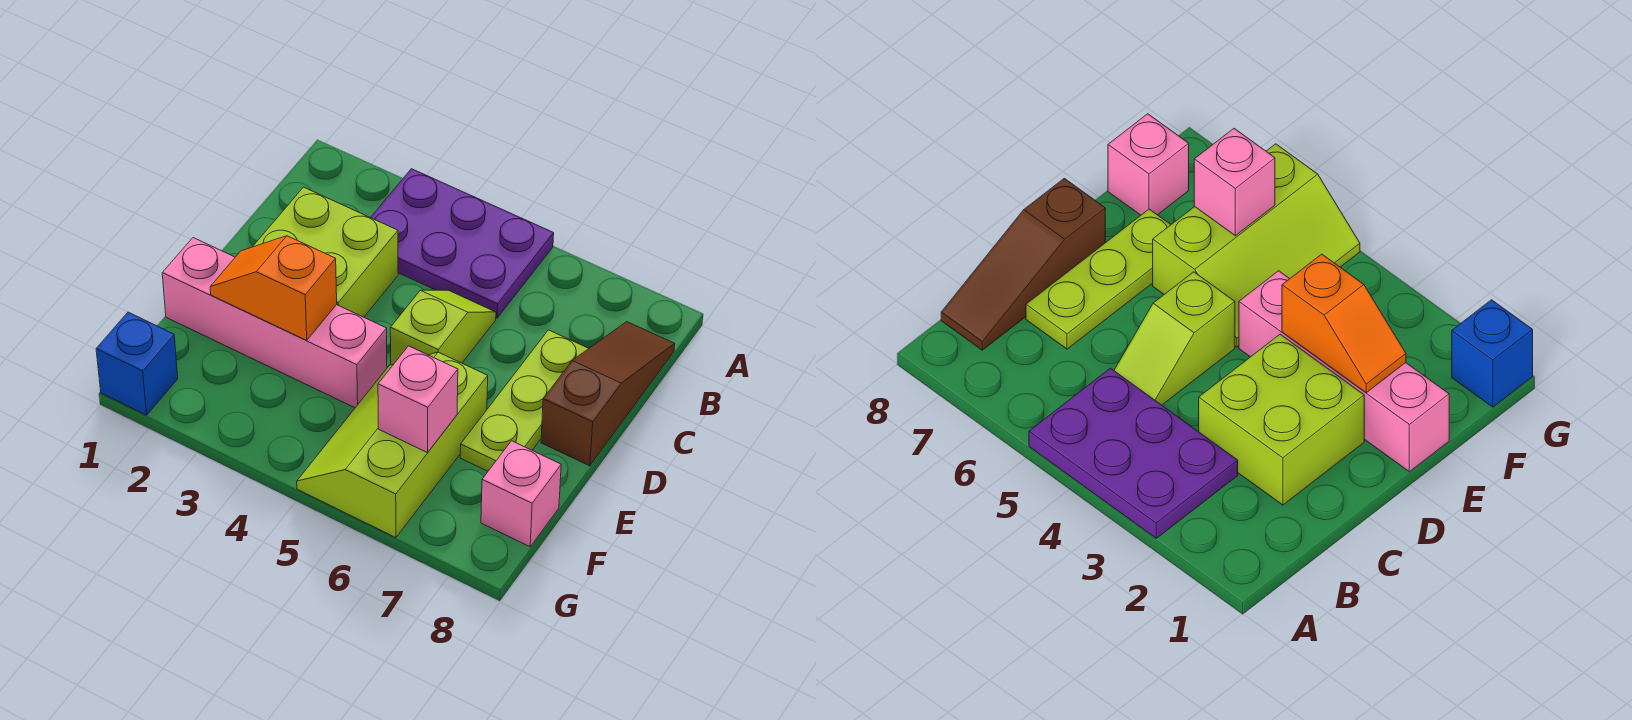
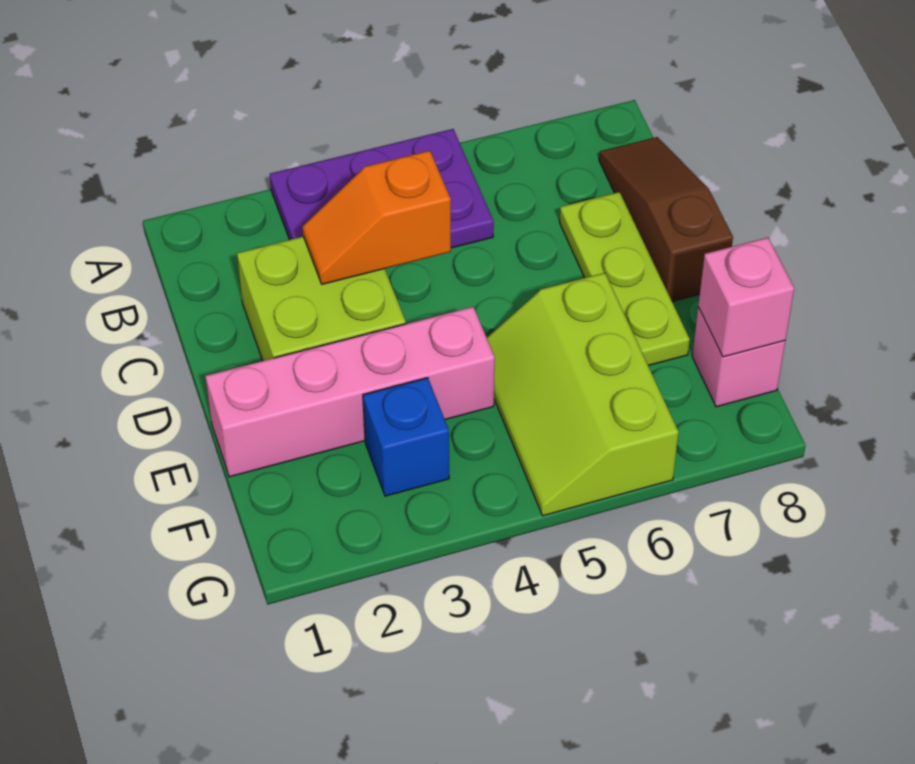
lime 1x2 slope [390,290,496,365] -> none
orange 1x2 slope [210,236,337,340] -> orange 1x2 slope moved to [303,151,451,284]
pink 1x1 brick [378,346,458,453] -> pink 1x1 brick moved to [698,238,794,357]
blue 1x1 brick [96,312,178,415] -> blue 1x1 brick moved to [363,378,449,496]

